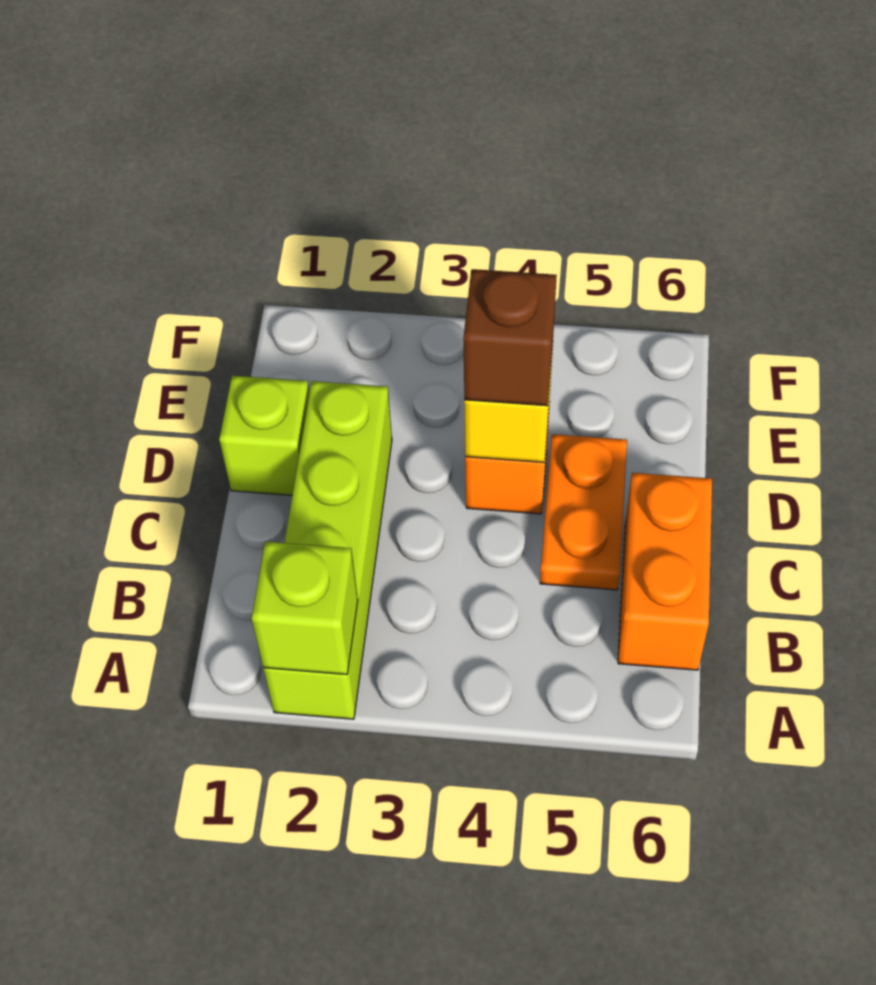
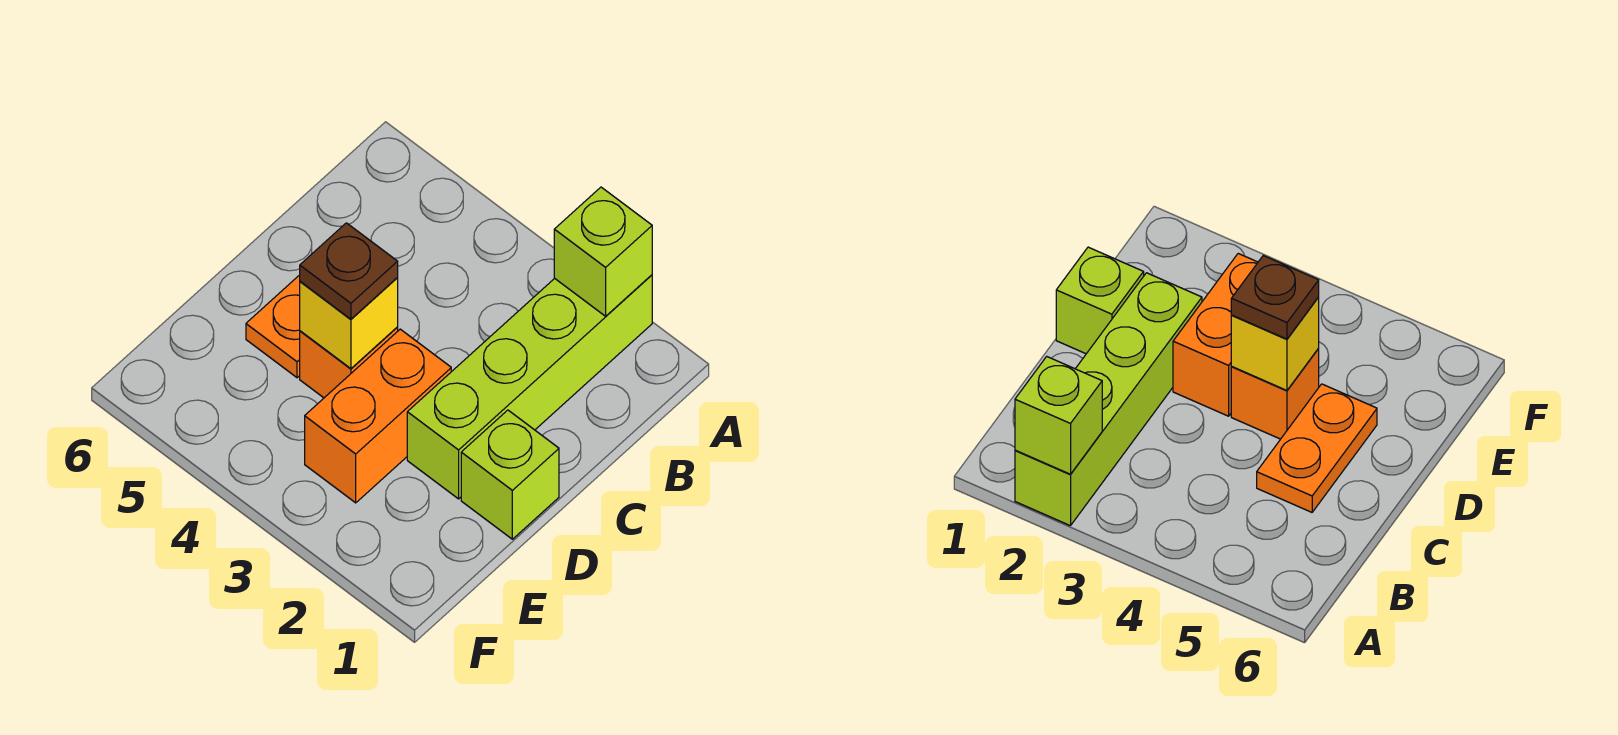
orange 1x2 brick [618,473,712,670] -> orange 1x2 brick moved to [305,329,451,503]
brown 1x1 brick [463,269,557,406] -> brown 1x1 plate [300,223,398,319]

